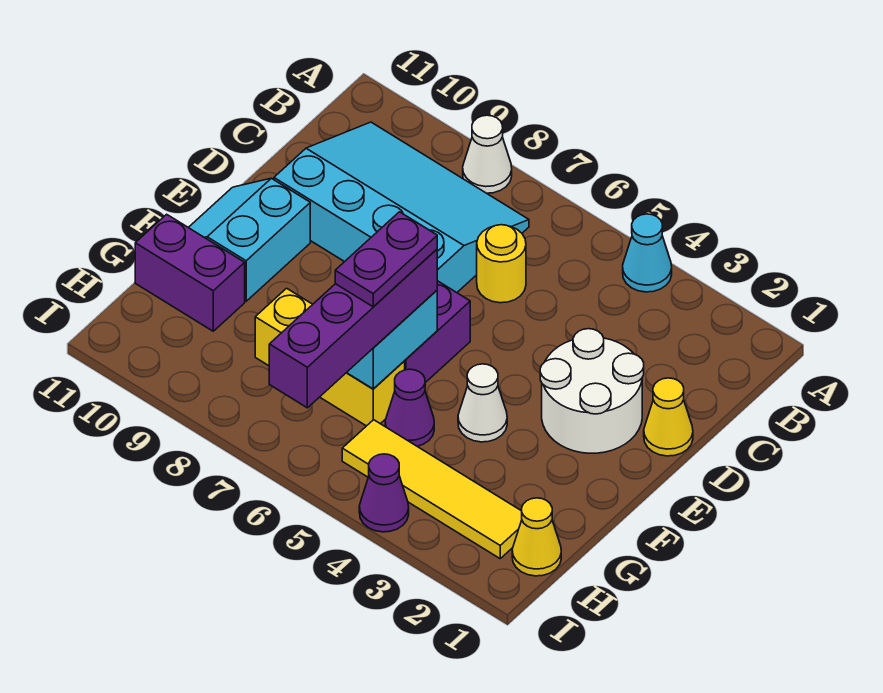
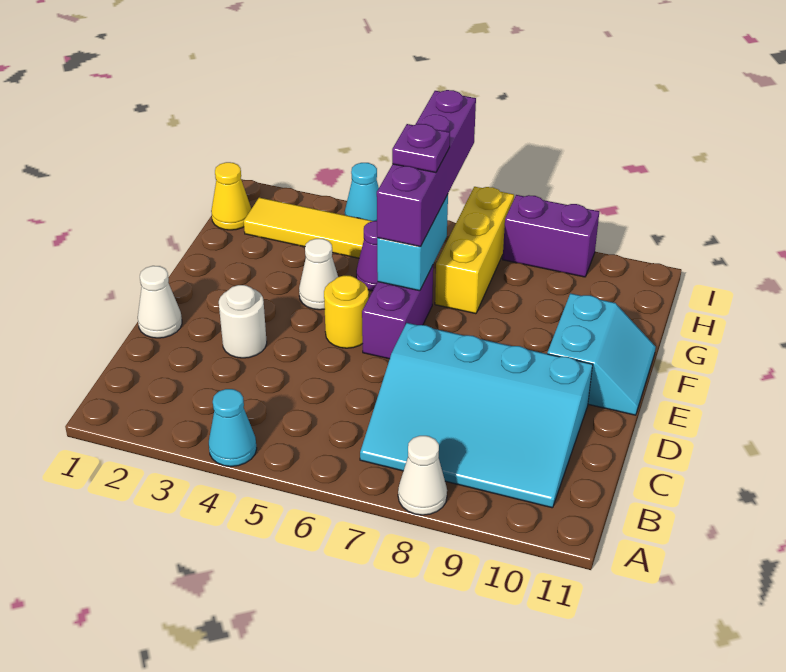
yellow 1x1 round brick [477,225,526,303] -> yellow 1x1 round brick moved to [324,276,369,348]
yellow 1x1 cone [644,378,693,456] -> white 1x1 cone [138,266,182,338]
white 2x2 round brick [540,329,644,453] -> white 1x1 round brick [219,285,267,358]
purple 1x2 plate [335,212,437,307] -> purple 1x1 plate [392,124,450,173]
yellow 1x3 brick [255,288,405,426] -> yellow 1x3 brick turned to [435,187,514,314]
purple 1x2 brick [135,214,245,331] -> purple 1x2 brick moved to [503,195,599,277]
purple 1x1 cone [359,454,409,532] -> cyan 1x1 cone [345,163,379,221]

